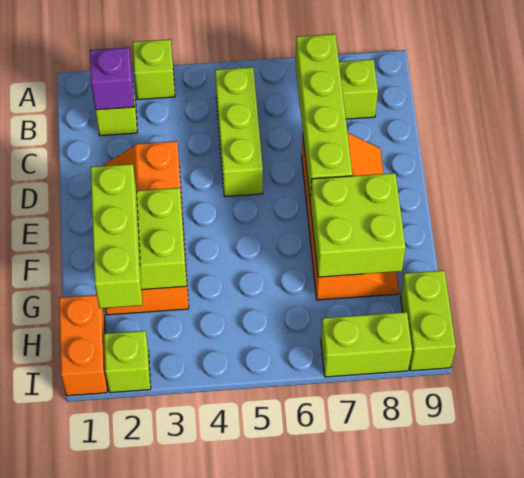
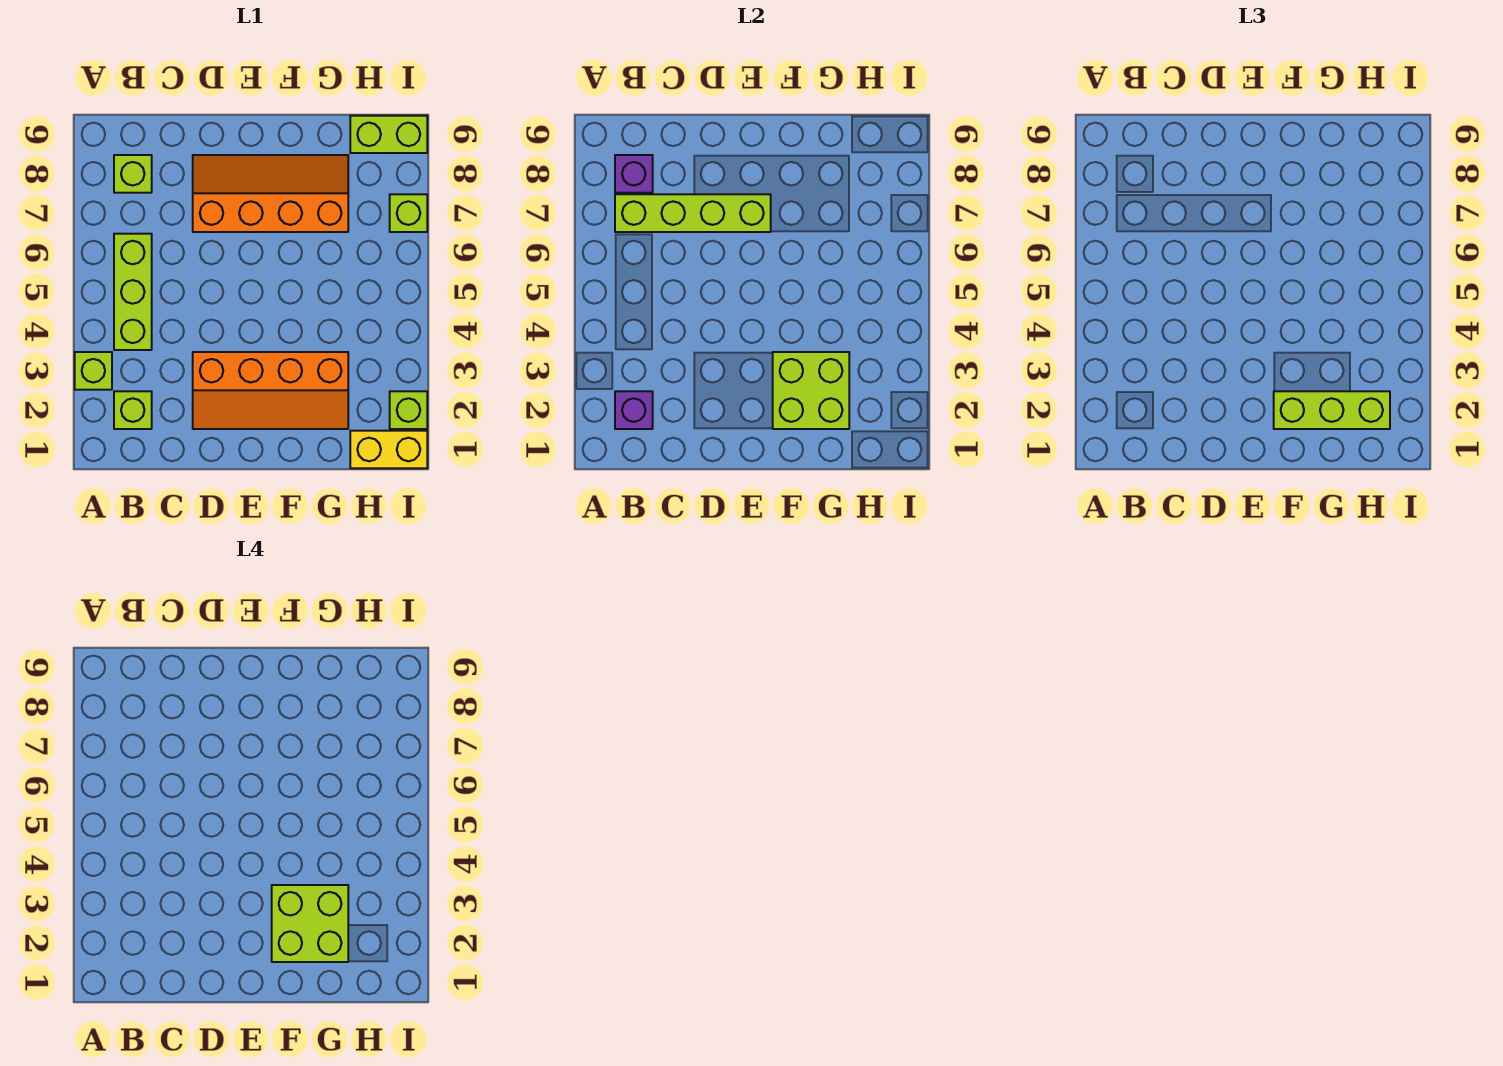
lime 1x3 brick [215,67,263,196] -> lime 1x3 brick turned to [114,234,152,350]
none -> purple 1x1 brick [615,155,653,193]
lime 2x2 brick [310,173,405,277] -> lime 2x2 brick moved to [272,885,348,962]
orange 1x2 brick [59,295,107,396] -> yellow 1x2 brick [350,431,427,468]
lime 1x2 brick [321,312,412,377] -> lime 1x1 brick [390,194,427,232]

